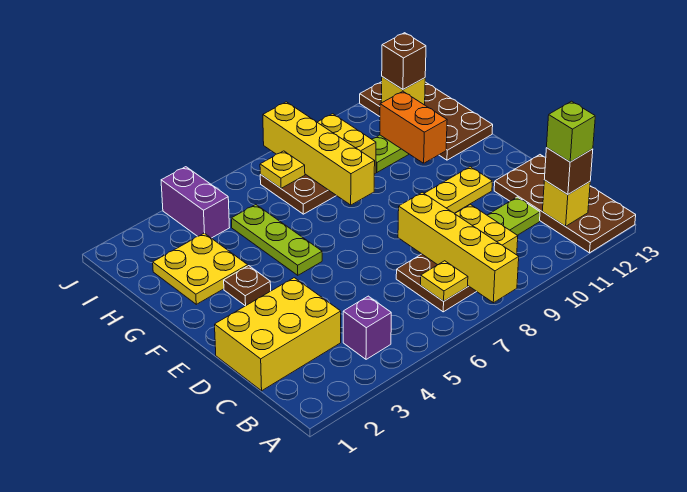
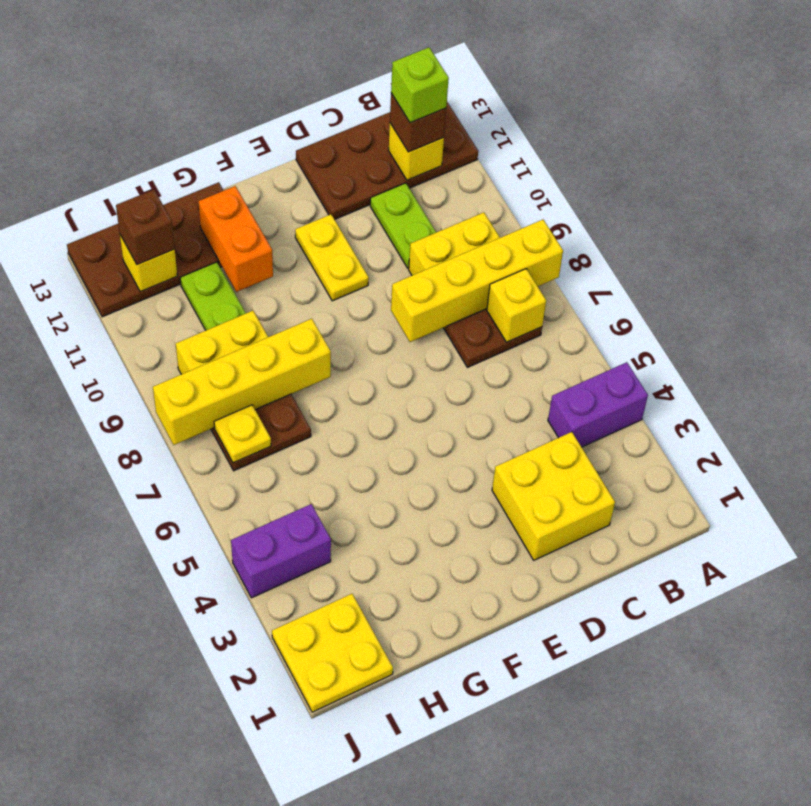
purple 1x1 brick [343,296,391,359] -> purple 1x2 brick [548,362,648,447]
yellow 1x1 plate [421,261,468,301] -> yellow 1x1 brick [487,269,546,342]
yellow 2x3 brick [215,278,341,391] -> yellow 2x2 brick [492,432,615,560]
brown 1x1 plate [224,266,271,306] -> none
lime 1x3 plate [231,204,322,275] -> none
yellow 2x2 plate [153,233,248,304] -> yellow 2x2 plate moved to [272,594,393,712]
orange 1x2 brick [380,91,447,163] -> orange 1x2 brick turned to [199,186,273,292]

